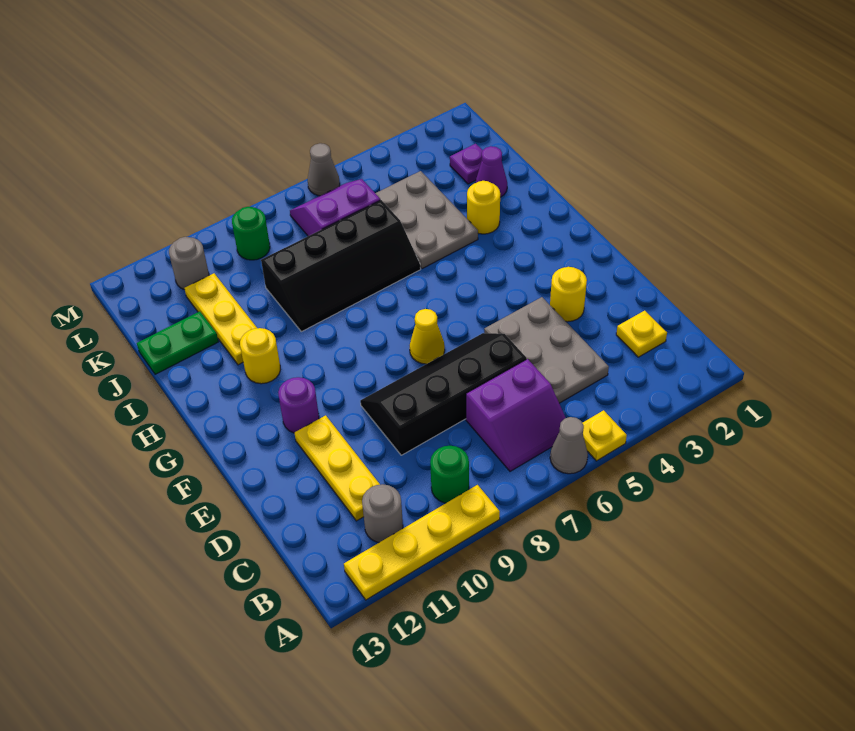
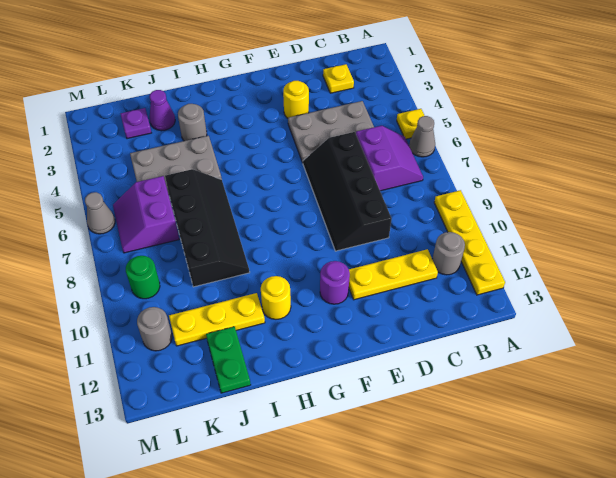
green 1x1 round brick [430,446,469,503] -> none
yellow 1x1 cone [410,309,445,364] -> none
yellow 1x1 round brick [467,181,500,234] -> grey 1x1 round brick [178,104,207,141]

